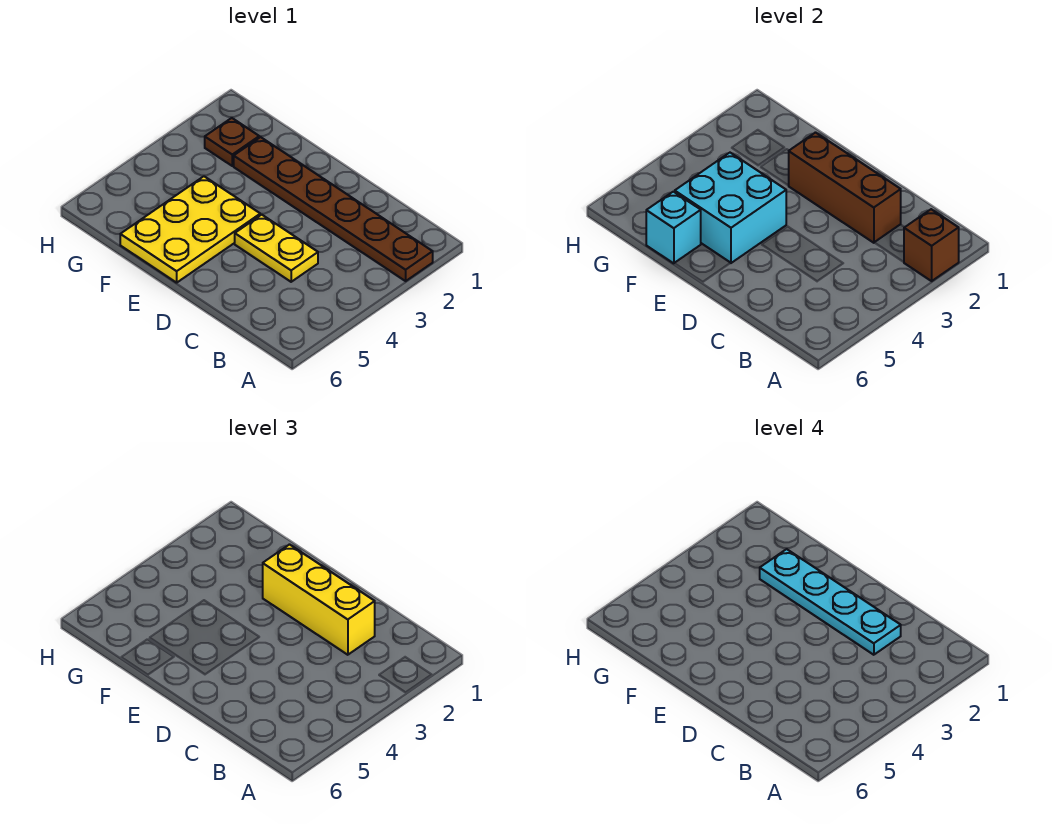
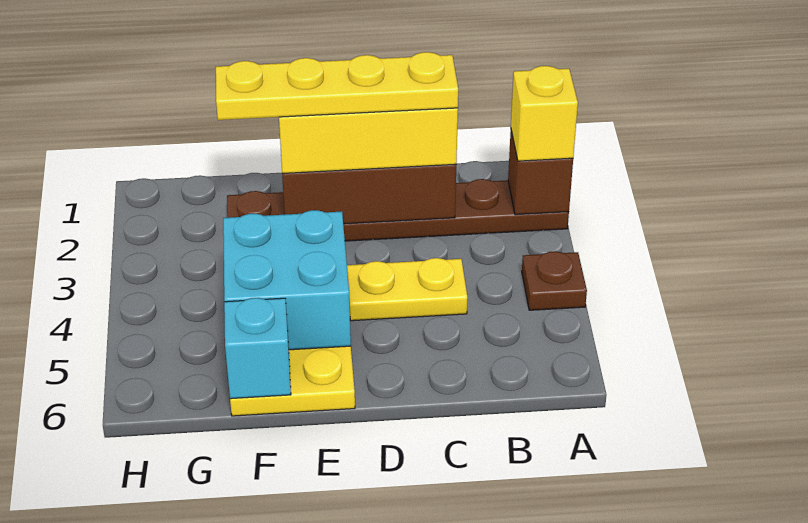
none -> yellow 1x1 brick [511,66,578,161]
cyan 1x4 plate [760,549,901,655] -> yellow 1x4 plate [216,52,458,120]
brown 1x1 plate [205,118,259,166] -> brown 1x1 plate moved to [522,251,587,310]

